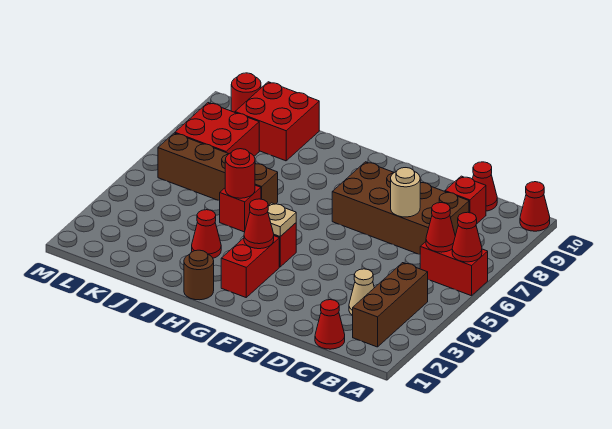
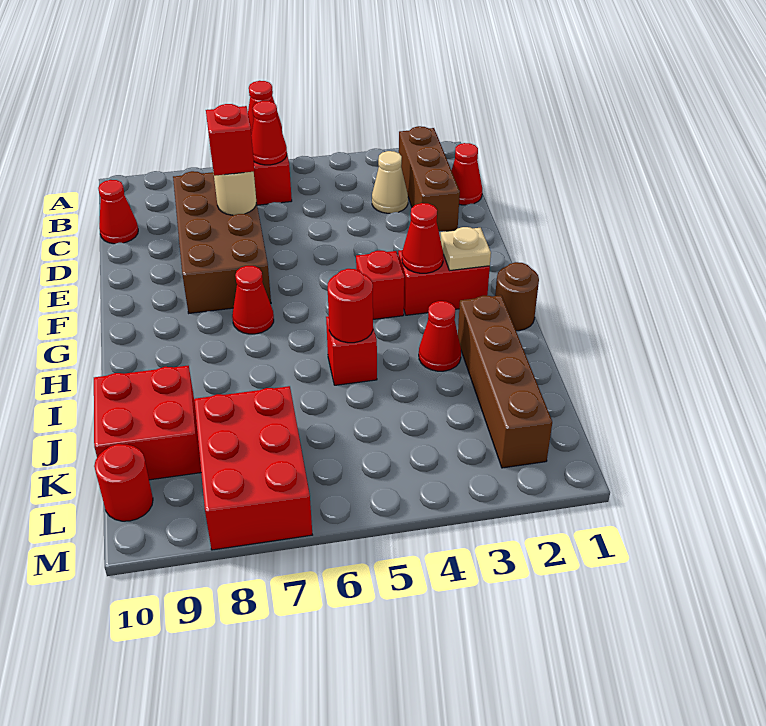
red 1x1 cone [520,182,550,231] -> red 1x1 cone moved to [232,266,274,334]
brown 1x3 brick [353,263,428,347] -> brown 1x3 brick turned to [399,126,460,232]
red 1x1 brick [445,176,486,223] -> red 1x1 brick moved to [206,104,255,176]
tan 1x1 plate [268,203,296,237] -> tan 1x1 plate moved to [441,227,491,270]
brown 1x4 brick [158,133,278,205] -> brown 1x4 brick moved to [458,295,552,468]
red 2x2 brick [175,103,259,156] -> red 2x3 brick [194,386,312,550]

